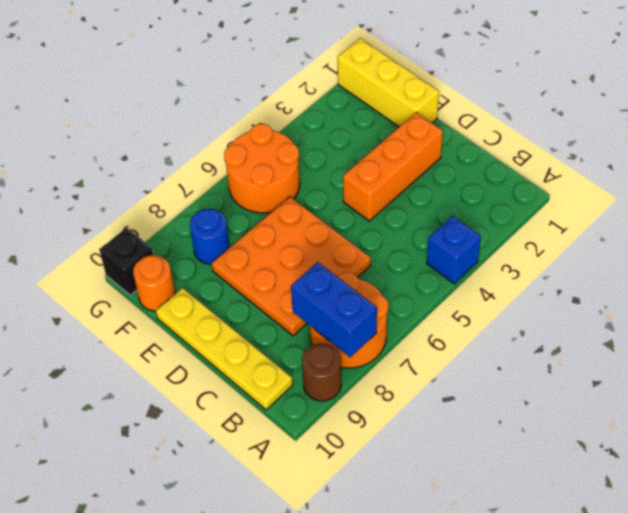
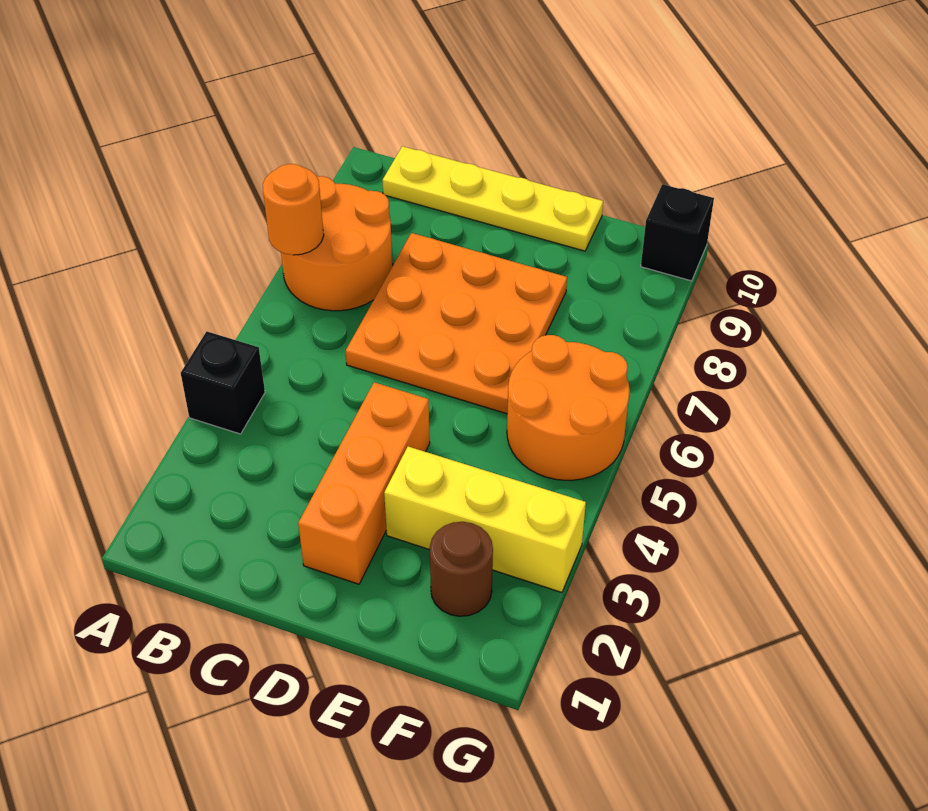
blue 1x1 brick [427,216,481,284] -> black 1x1 brick [181,332,265,434]
blue 1x2 brick [291,262,377,357] -> none
brown 1x1 round brick [302,344,341,401] -> brown 1x1 round brick moved to [430,522,493,616]
yellow 1x3 brick [337,38,439,127] -> yellow 1x3 brick moved to [384,447,586,592]
blue 1x1 round brick [190,209,229,264] -> none
orange 1x1 round brick [133,255,175,311] -> orange 1x1 round brick moved to [263,164,324,255]

